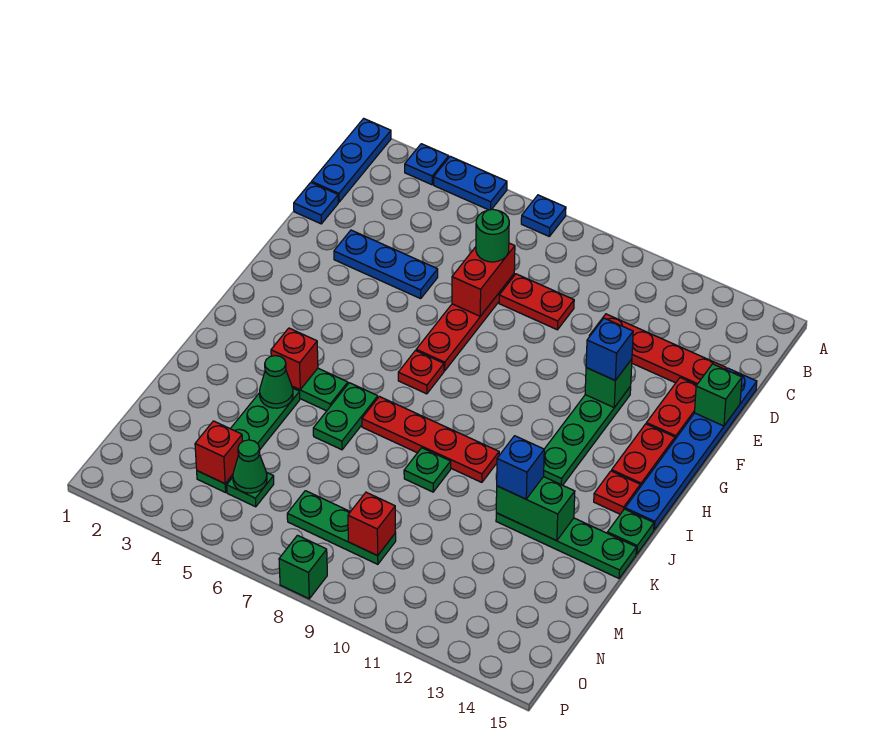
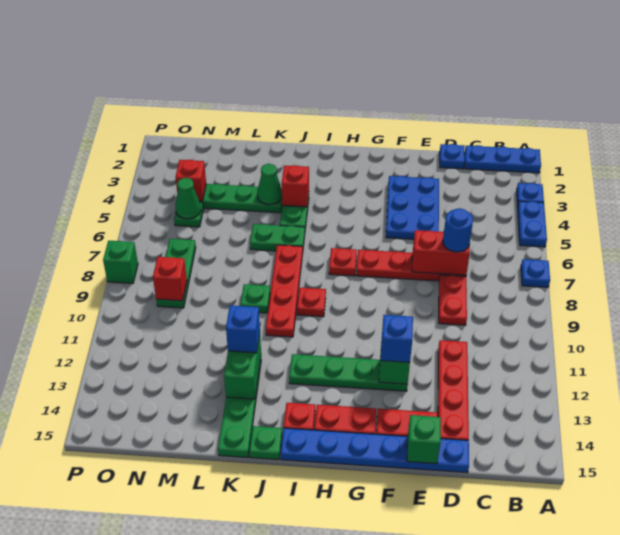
green 1x1 round brick [476,209,509,262] -> blue 1x1 round brick [443,208,473,252]
blue 1x3 plate [334,230,438,299] -> blue 2x3 plate [386,176,439,239]
none -> red 1x1 plate [297,288,326,317]

